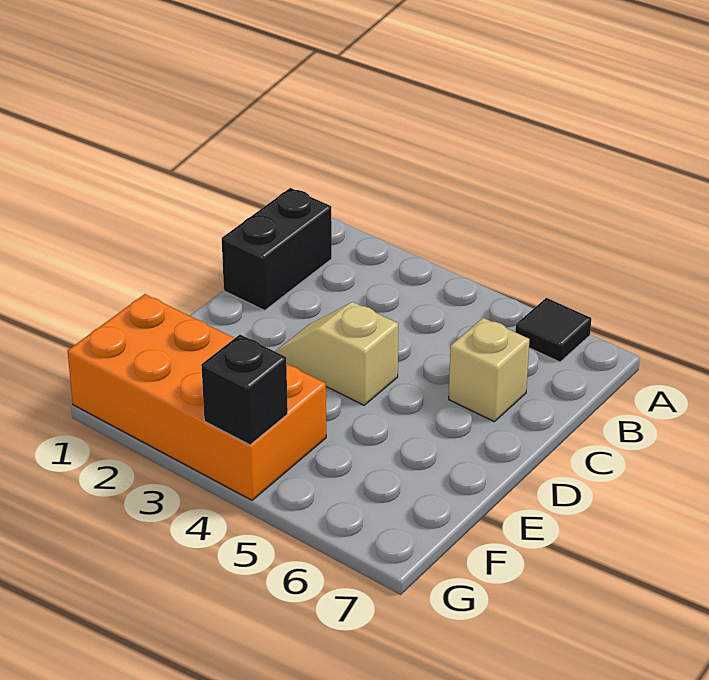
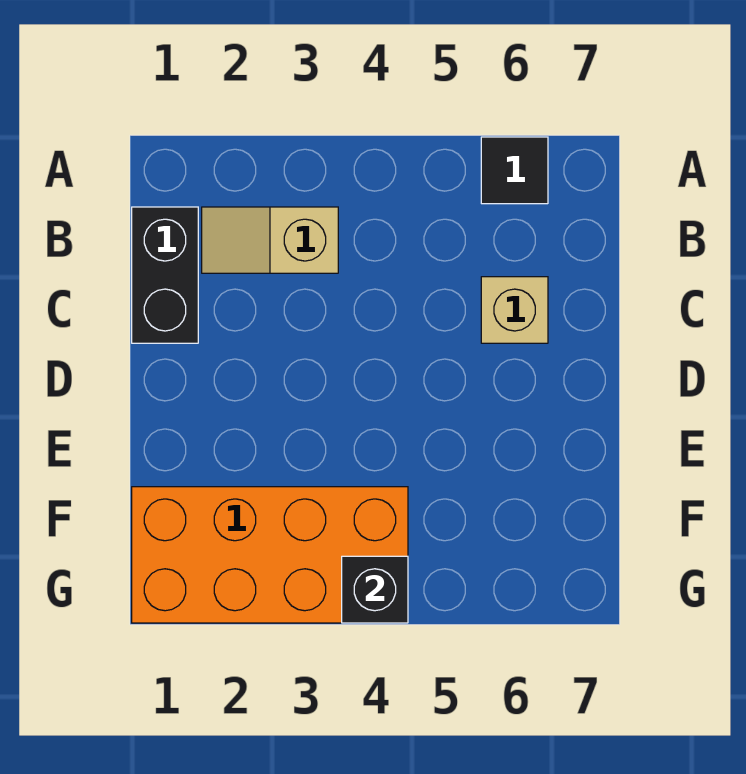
tan 1x2 slope [275,302,398,405] -> tan 1x2 slope moved to [202,207,338,273]

